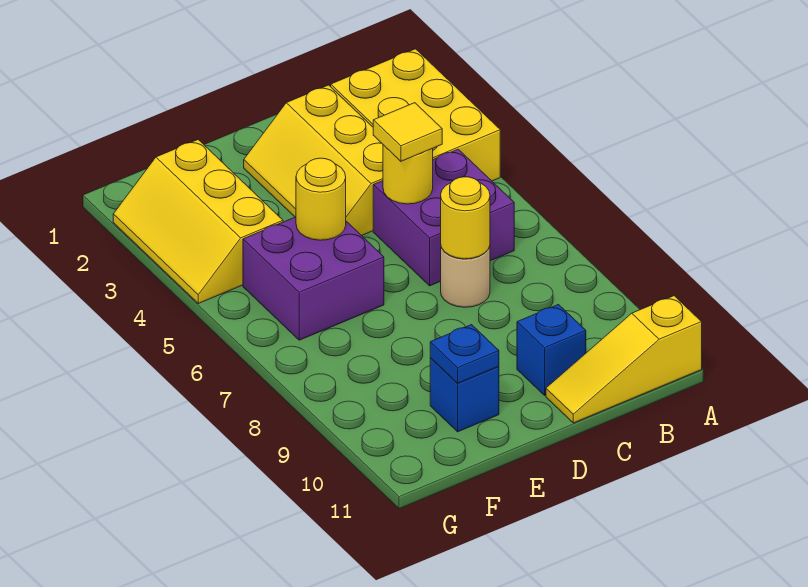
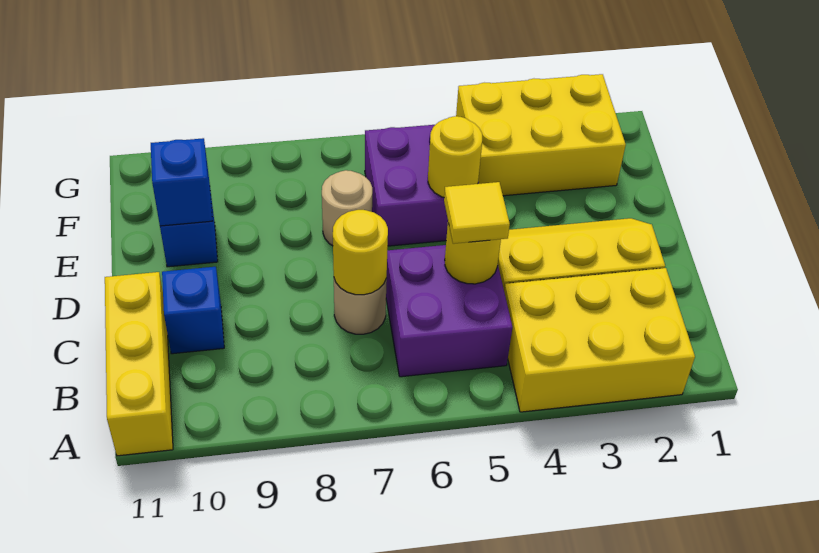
yellow 1x3 slope [546,296,702,423] -> yellow 1x3 brick [105,272,173,456]
none -> tan 1x1 round brick [322,170,372,246]
blue 1x1 plate [430,325,499,383] -> blue 1x1 brick [151,138,212,226]
yellow 2x3 slope [113,140,283,303] -> yellow 2x3 brick [456,74,626,196]

